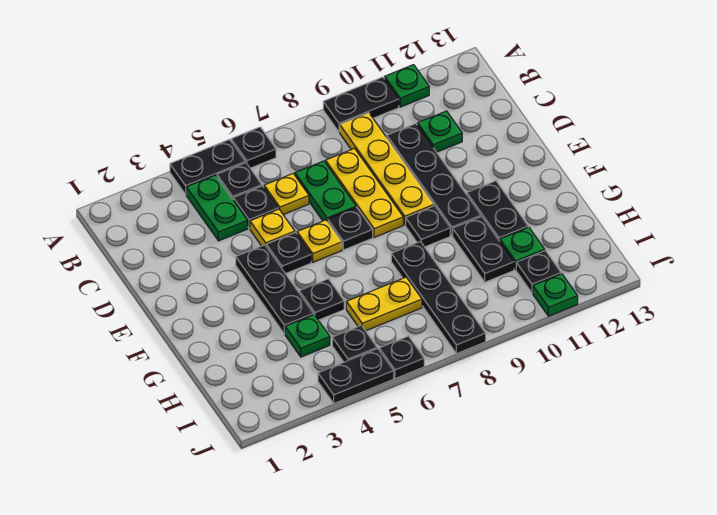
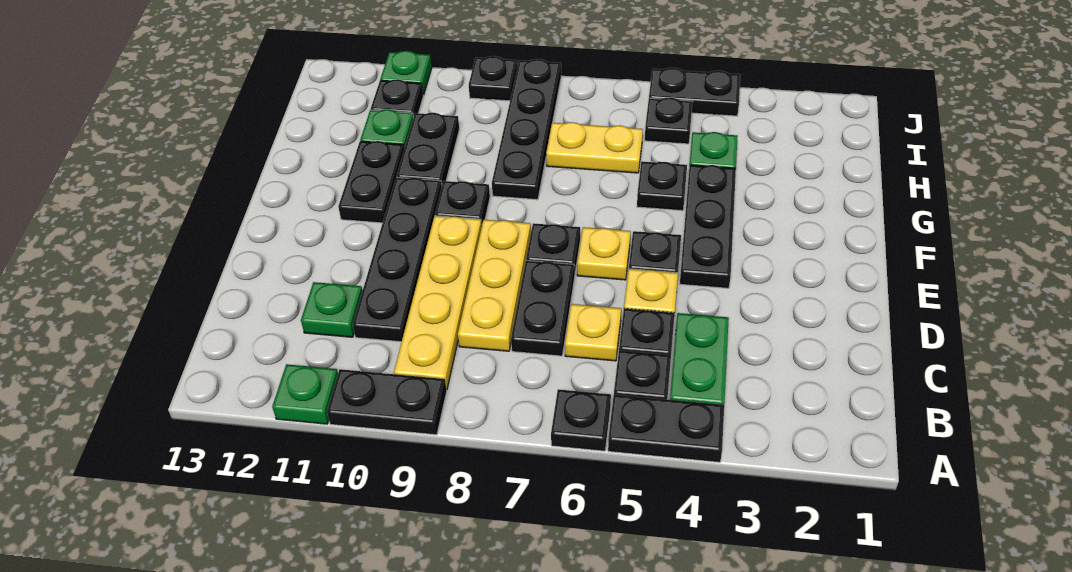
green 1x2 plate [295,161,356,221] -> black 1x2 plate [511,261,575,356]
black 1x1 plate [379,336,424,379] -> black 1x1 plate moved to [469,56,518,101]

